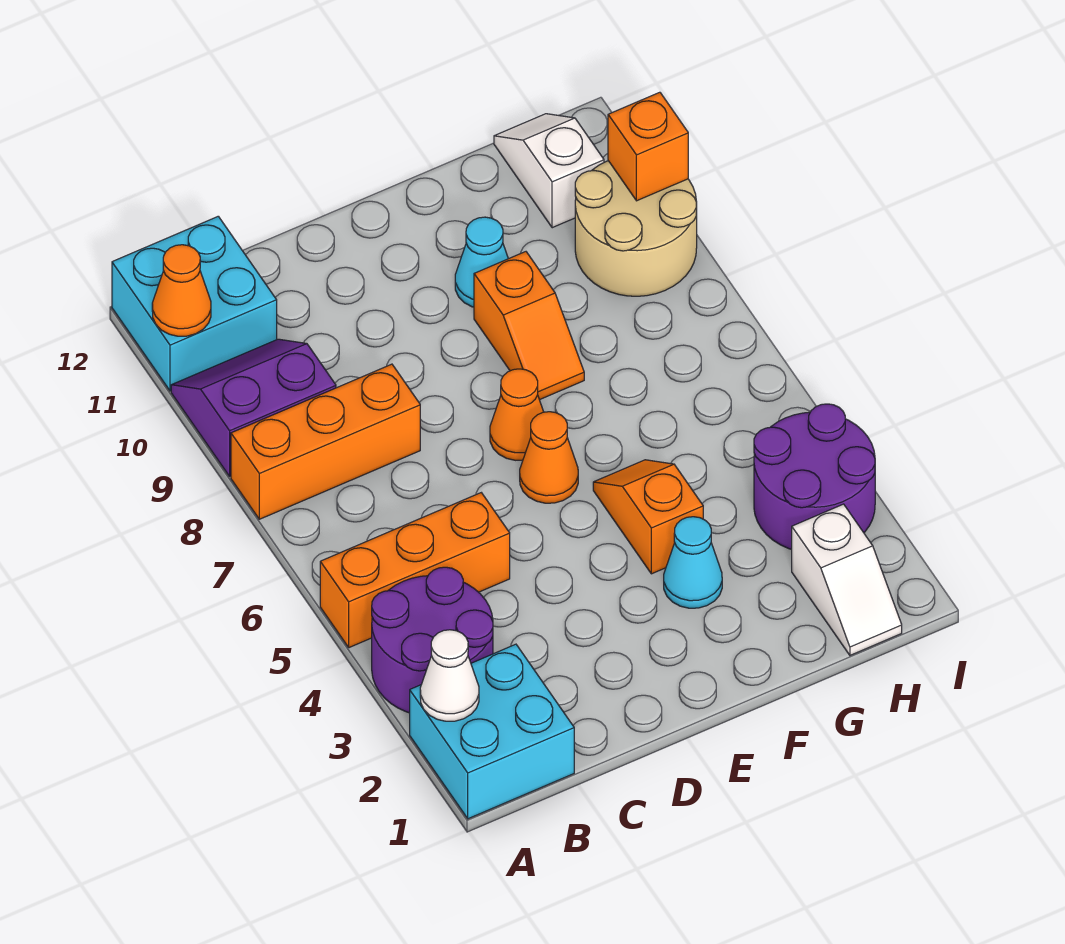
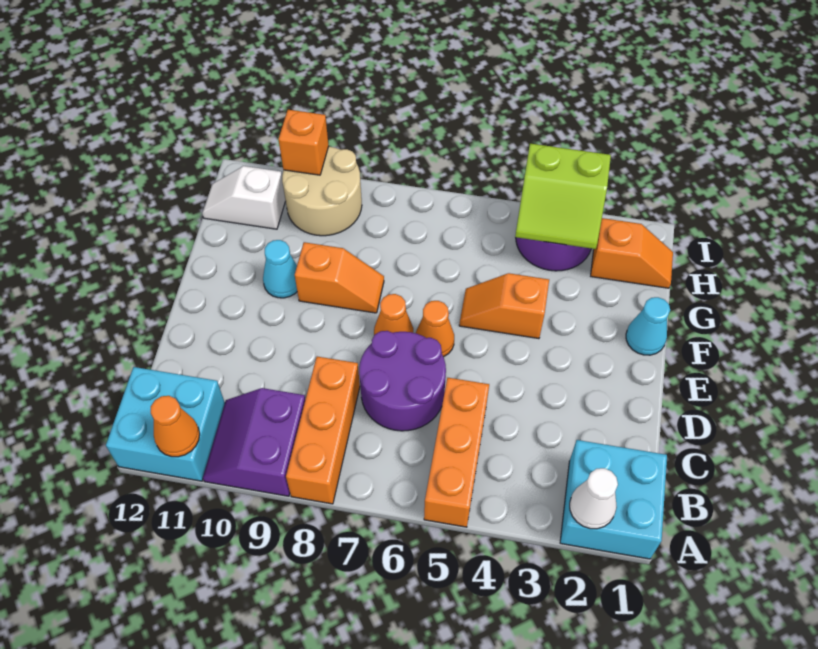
purple 2x2 round brick [372,567,493,713] -> purple 2x2 round brick moved to [359,331,446,431]
cyan 1x1 cone [664,517,722,608] -> cyan 1x1 cone moved to [626,297,670,355]
white 1x2 slope [792,504,902,655] -> orange 1x2 slope [591,218,673,288]
none -> lime 2x2 slope [515,144,611,249]

